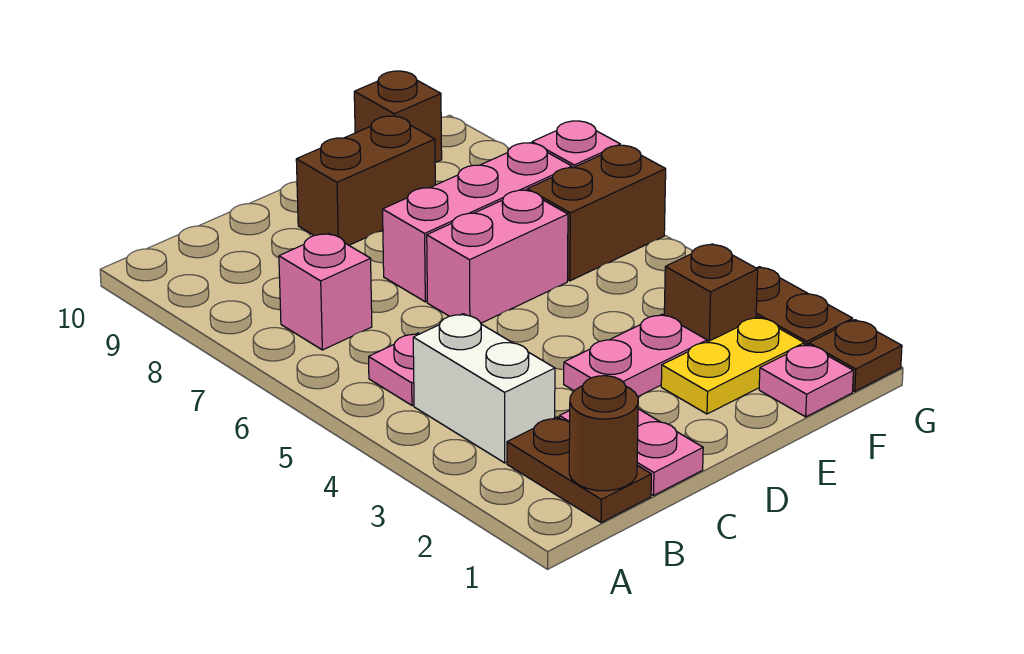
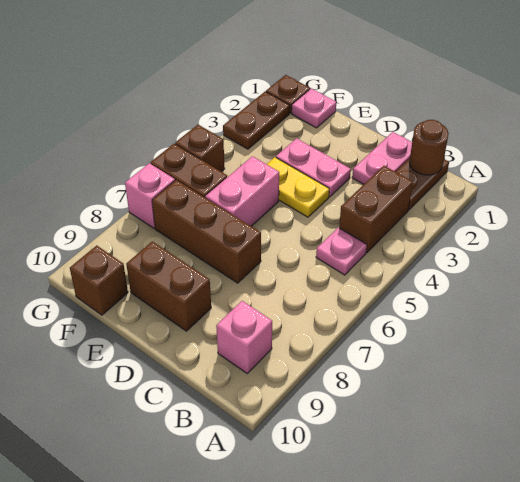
white 1x2 brick [413,314,555,463] -> brown 1x2 brick [339,166,413,253]
pink 1x1 brick [279,233,372,350] -> pink 1x1 brick moved to [216,301,272,373]
pink 1x2 brick [427,190,568,323] -> pink 1x2 brick turned to [205,156,279,226]
pink 1x3 brick [383,143,572,302] -> brown 1x3 brick [152,180,261,283]
yellow 1x2 plate [661,317,804,414] -> yellow 1x2 plate moved to [267,157,329,217]
brown 1x1 brick [664,244,758,342] -> brown 1x1 brick moved to [175,125,225,172]

